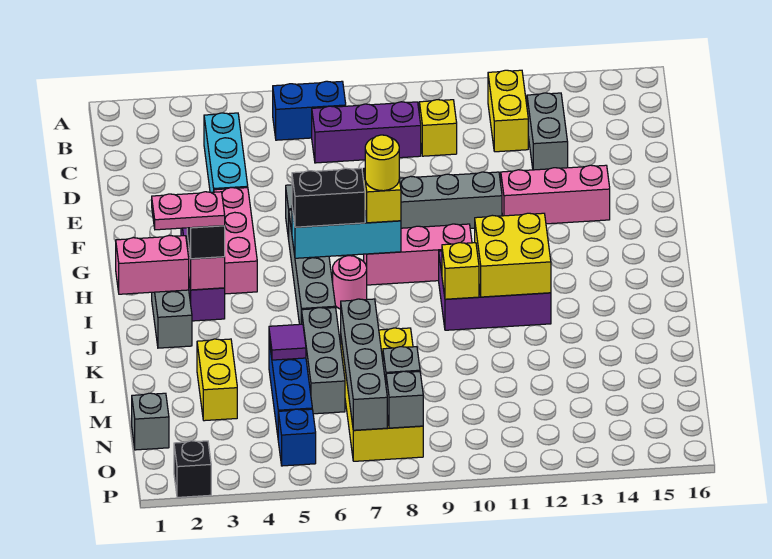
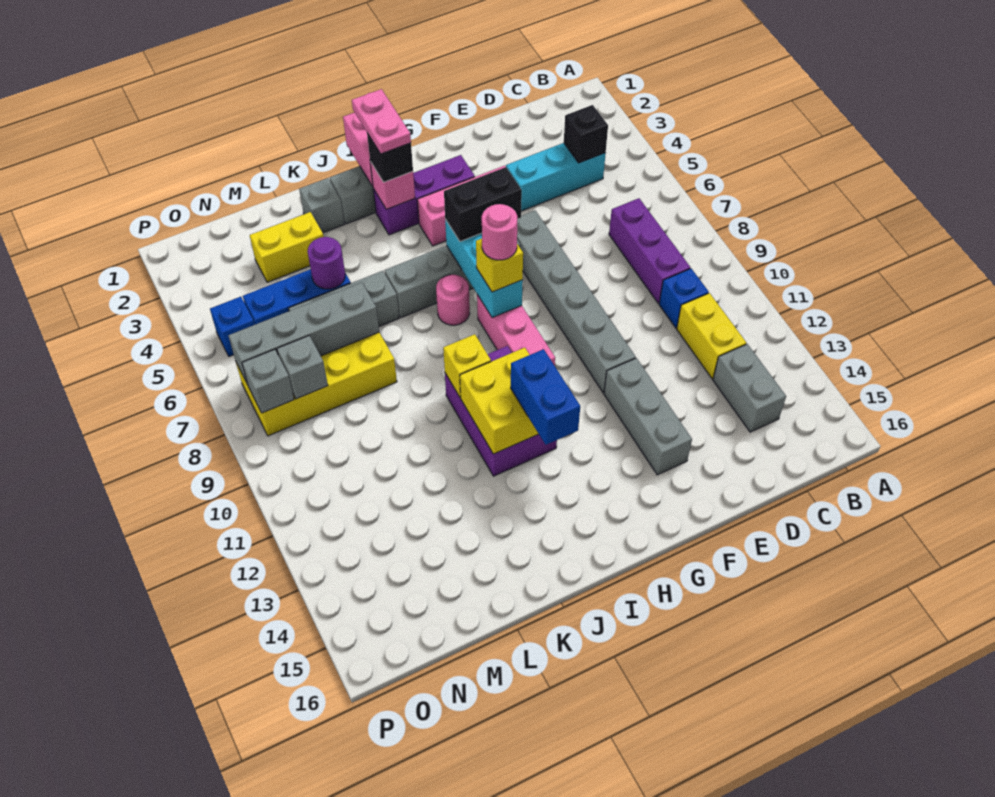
blue 1x2 brick [273,81,346,140] -> blue 1x2 brick moved to [511,349,580,445]
yellow 1x2 brick [488,70,528,152] -> yellow 1x2 brick turned to [677,293,746,379]
yellow 1x1 brick [419,100,457,156] -> blue 1x1 brick [659,269,709,328]
grey 1x2 brick [527,93,568,170] -> grey 1x2 brick turned to [713,344,786,432]
pink 1x3 brick [501,165,610,224] -> grey 1x3 brick [604,358,692,475]
black 1x2 brick [292,168,365,227] -> black 1x2 brick turned to [444,167,522,241]
yellow 1x1 round brick [365,135,399,191] -> pink 1x1 round brick [482,204,517,260]
purple 1x1 tile [269,324,306,360] -> purple 1x1 round brick [308,237,345,289]
grey 1x1 brick [132,393,169,450] -> grey 1x1 brick moved to [299,178,344,233]
black 1x1 brick [174,441,211,497] -> black 1x1 brick moved to [564,105,608,163]

